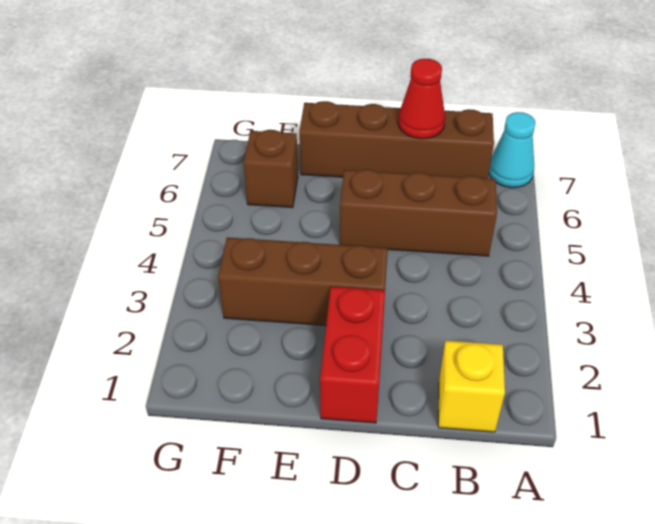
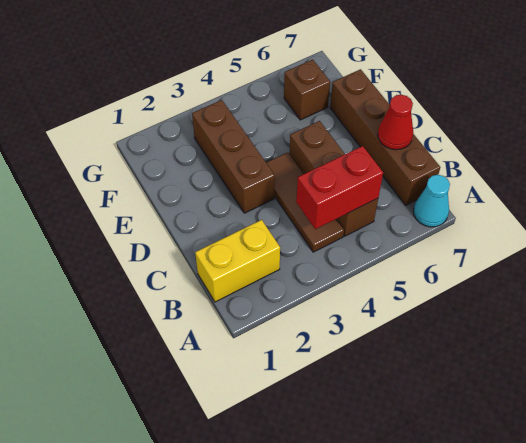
yellow 1x1 brick [438,341,505,432] -> yellow 1x2 brick [195,220,280,302]
none -> brown 1x3 tile [266,152,344,252]
red 1x2 brick [320,287,385,423] -> red 1x2 brick moved to [296,146,383,229]

